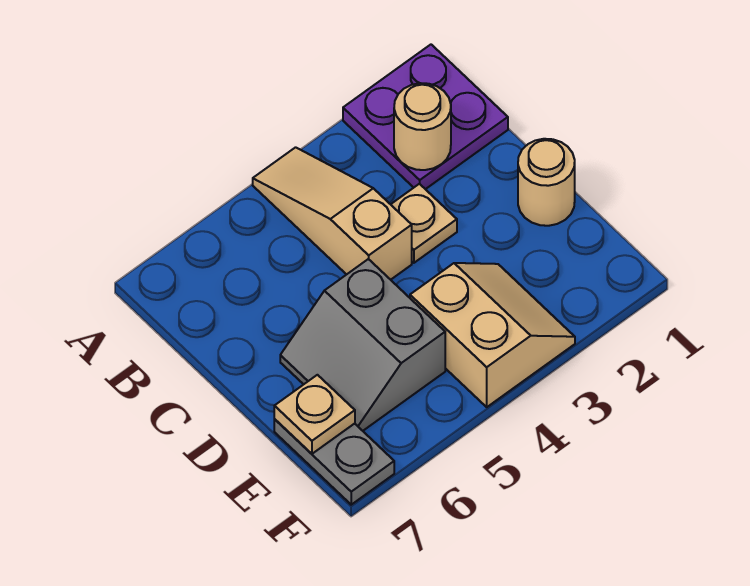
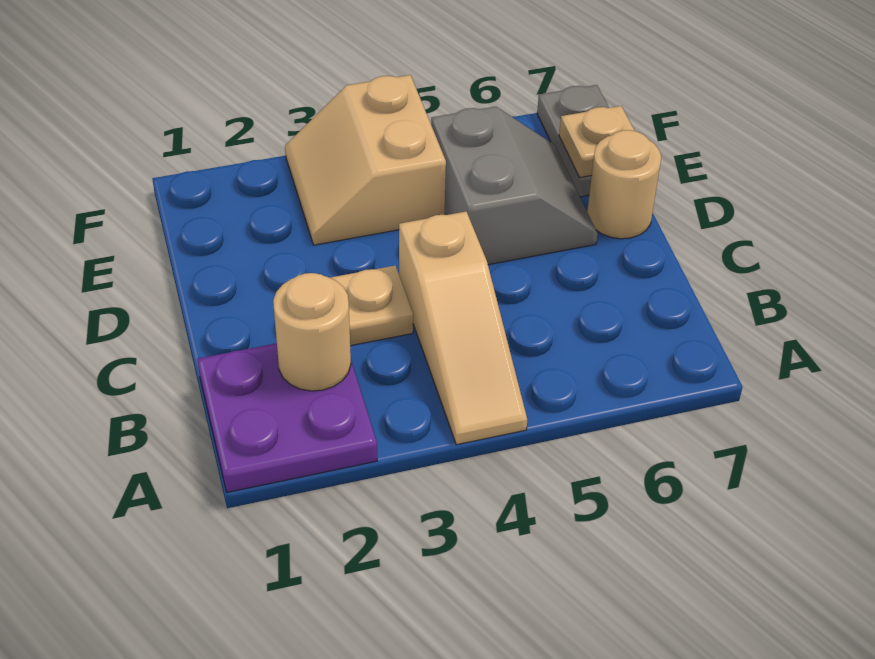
tan 1x1 round brick [518,139,575,226] -> tan 1x1 round brick moved to [587,130,661,239]

